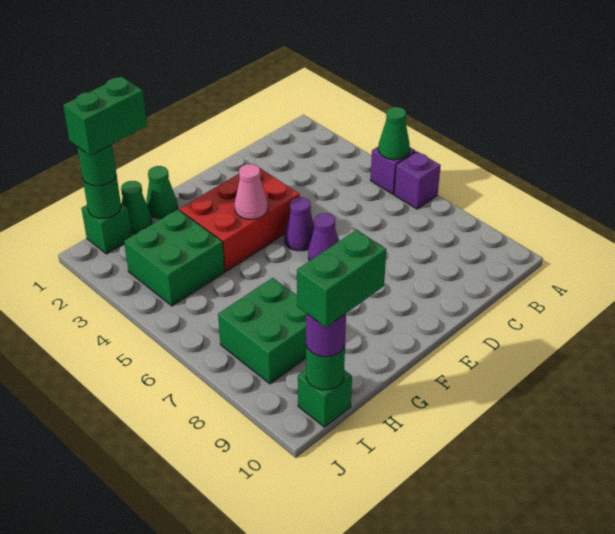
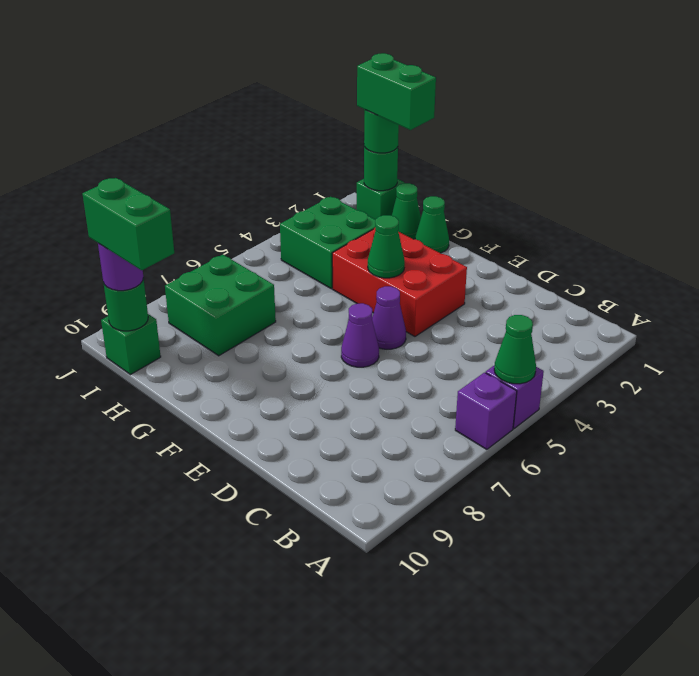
pink 1x1 cone [235,164,268,219] -> green 1x1 cone [368,215,405,278]

